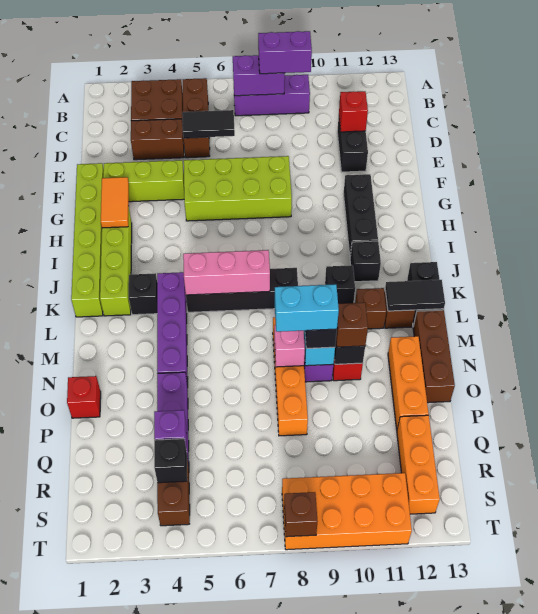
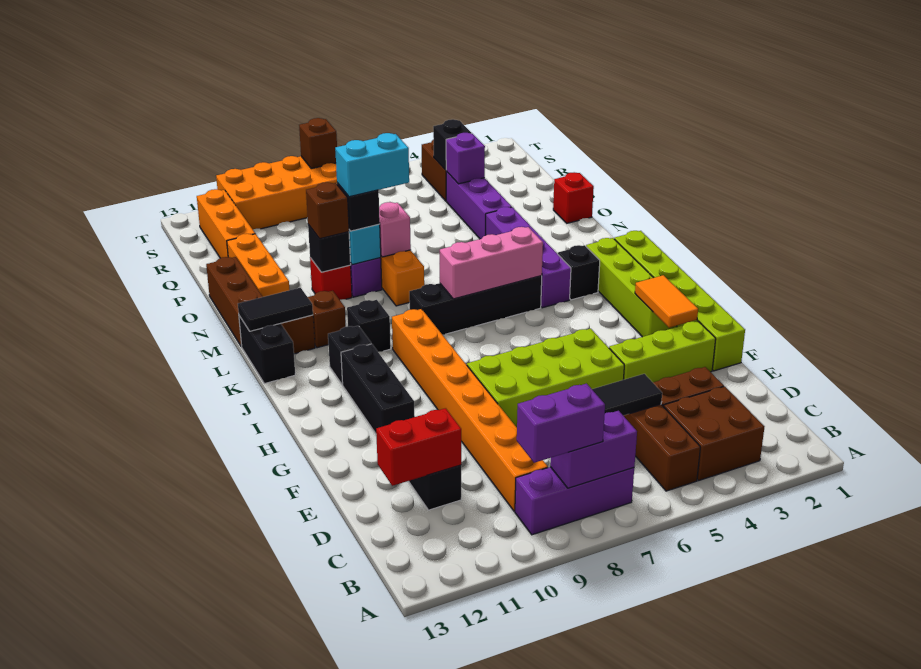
none -> orange 1x8 brick [392,309,548,511]
red 1x1 brick [339,91,368,132] -> red 1x2 brick [376,408,461,486]

